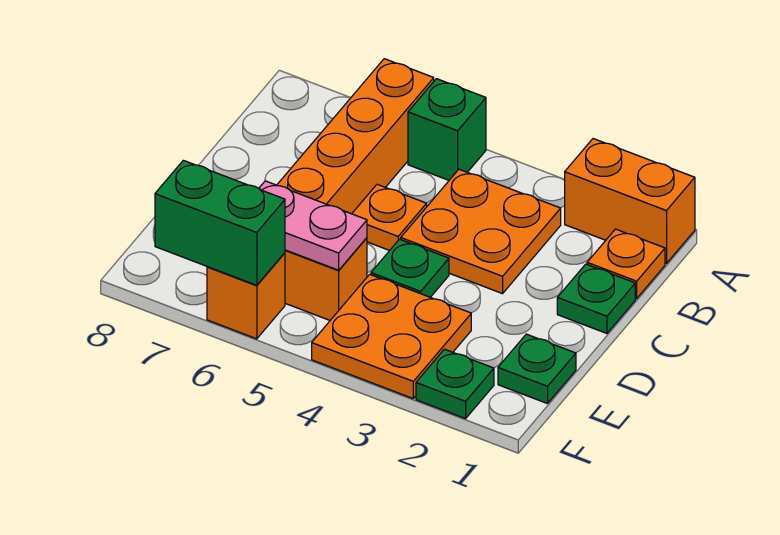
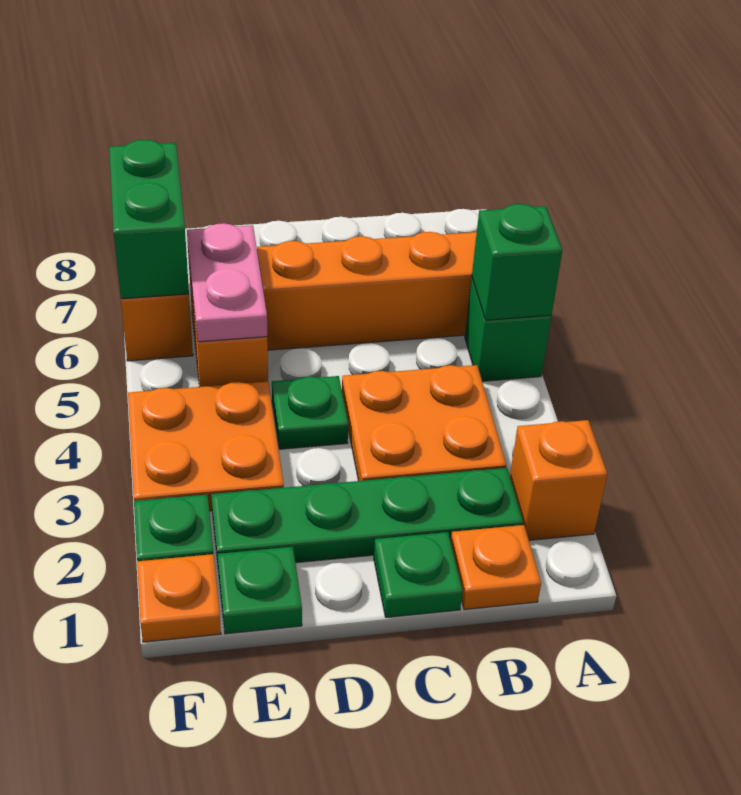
orange 1x2 brick [565,139,695,263] -> orange 1x1 brick [510,420,607,540]
none -> green 1x1 brick [472,204,562,320]
none -> green 1x4 plate [211,468,523,563]
orange 1x1 plate [352,184,427,251] -> orange 1x1 plate moved to [137,554,221,642]

